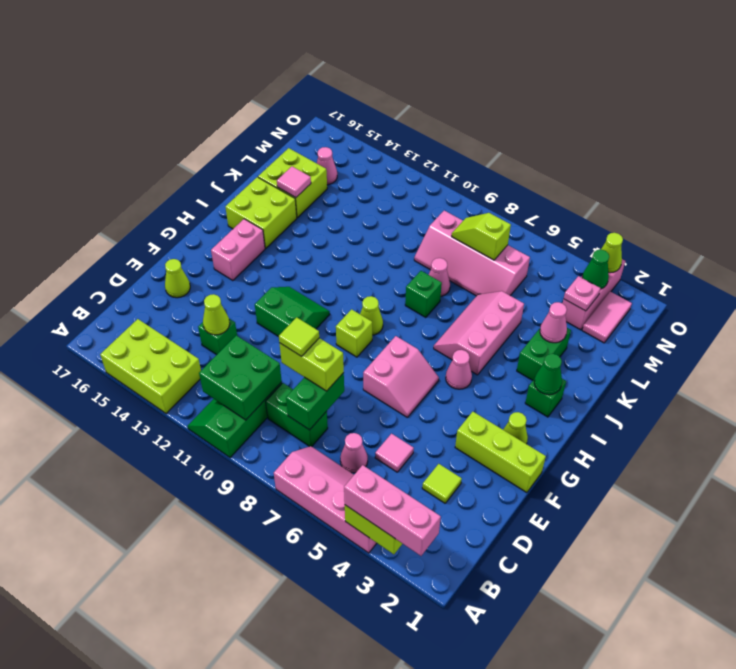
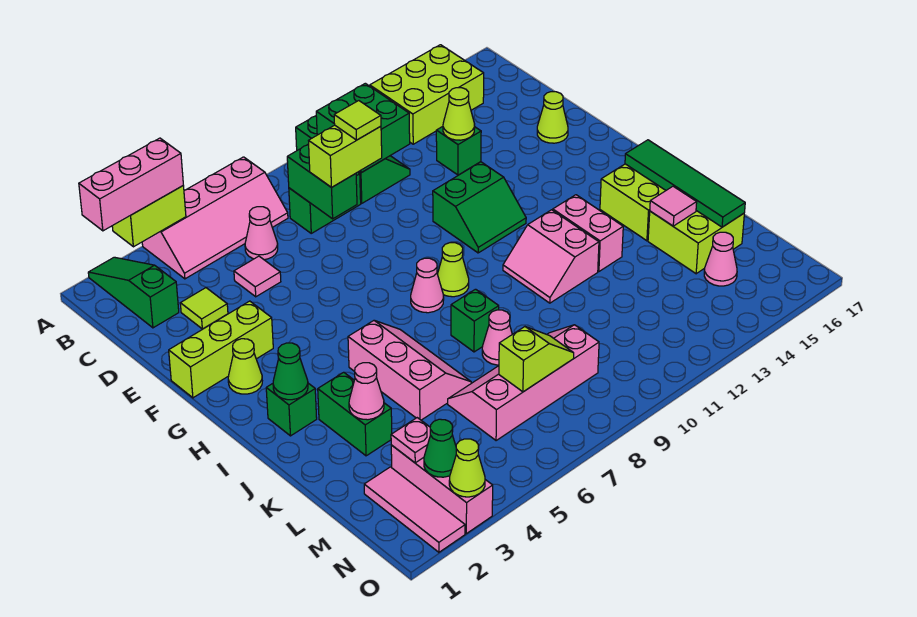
none -> green 1x3 slope [88,257,179,328]
pink 2x2 slope [363,336,439,417] -> pink 2x2 slope moved to [503,210,599,303]
lime 1x1 brick [336,309,372,357] -> none
pink 1x2 brick [211,219,265,281] -> pink 1x2 brick moved to [553,195,623,272]
pink 1x1 cone [446,350,472,389] -> pink 1x1 cone moved to [411,258,444,313]
none -> green 1x4 tile [625,140,745,227]
pink 1x2 tile [582,292,632,343] -> pink 1x3 tile [364,467,465,552]

